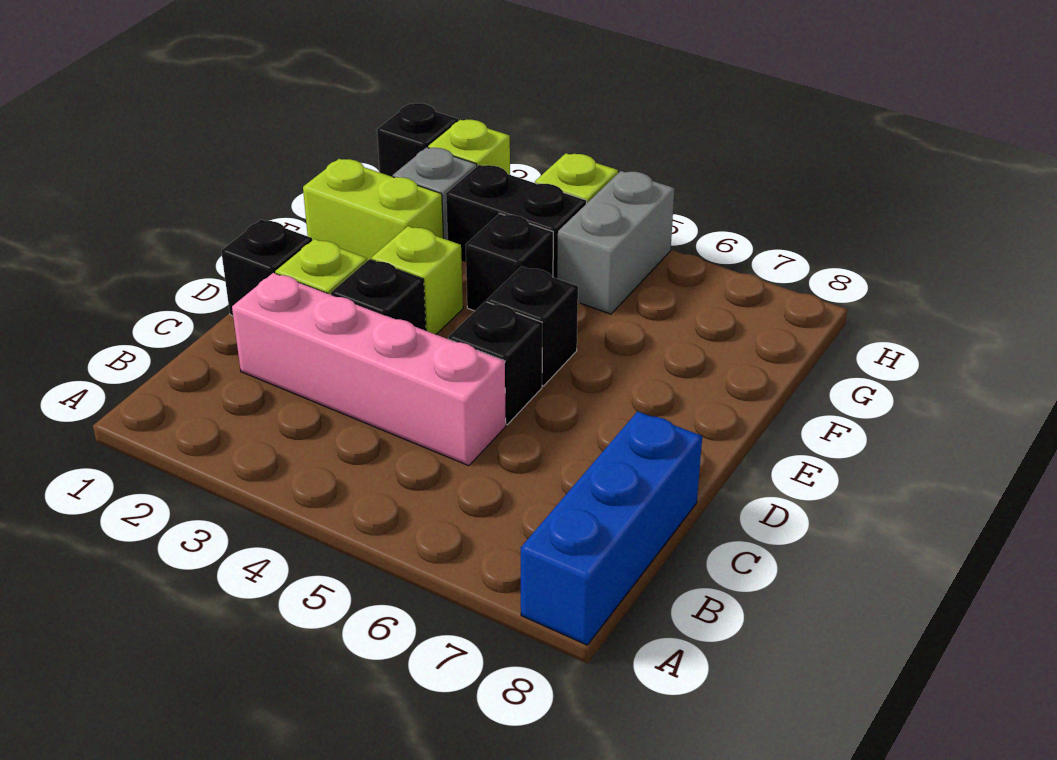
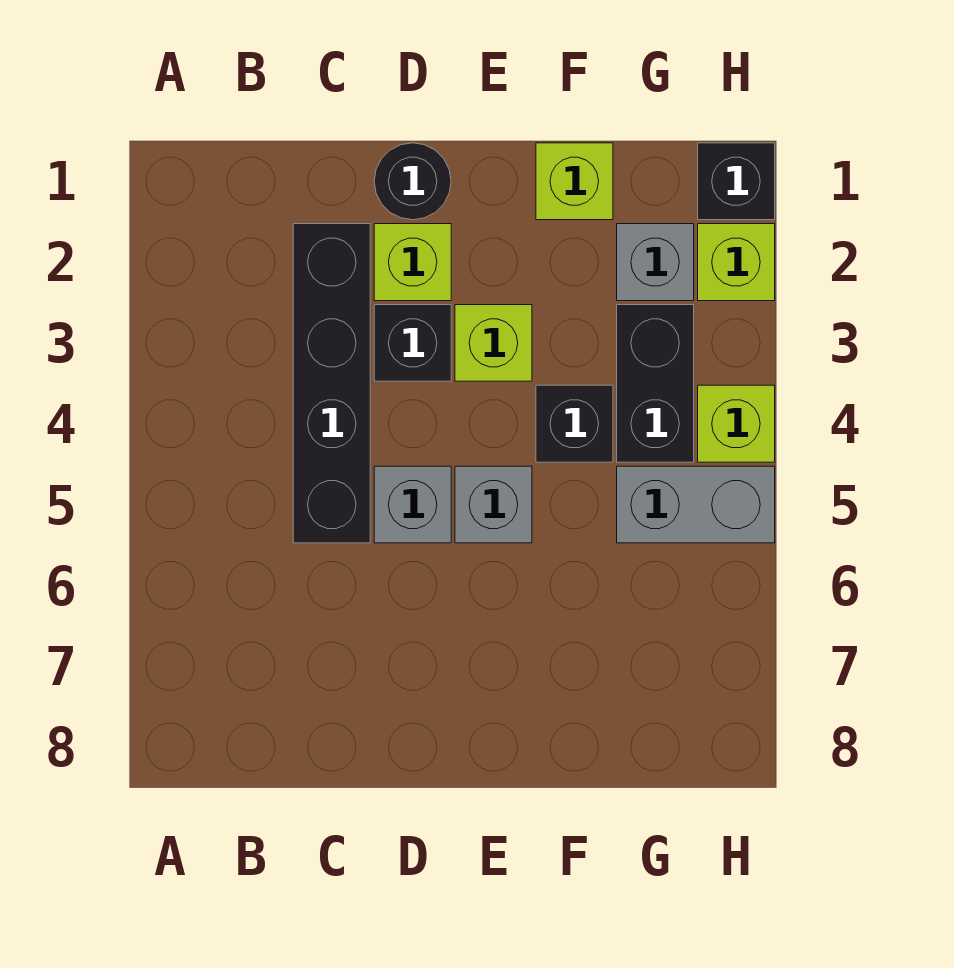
blue 1x3 brick [521,411,702,645] -> none
pink 1x4 brick [232,273,506,466] -> black 1x4 brick [293,224,370,543]
black 1x1 brick [221,219,312,316] -> black 1x1 round brick [374,143,451,220]
black 1x1 brick [448,302,542,425] -> grey 1x1 brick [374,466,451,543]
black 1x1 brick [487,266,578,386] -> grey 1x1 brick [455,466,532,543]
lime 1x2 brick [303,159,443,261] -> lime 1x1 brick [536,143,613,220]

